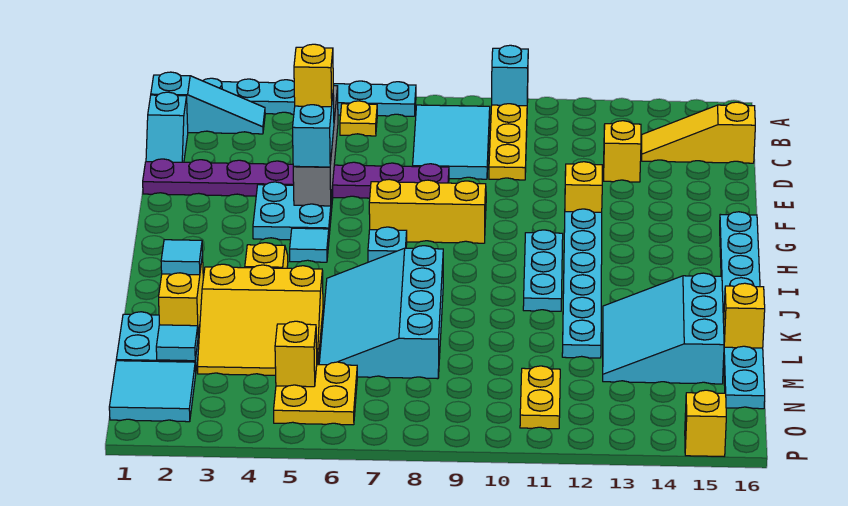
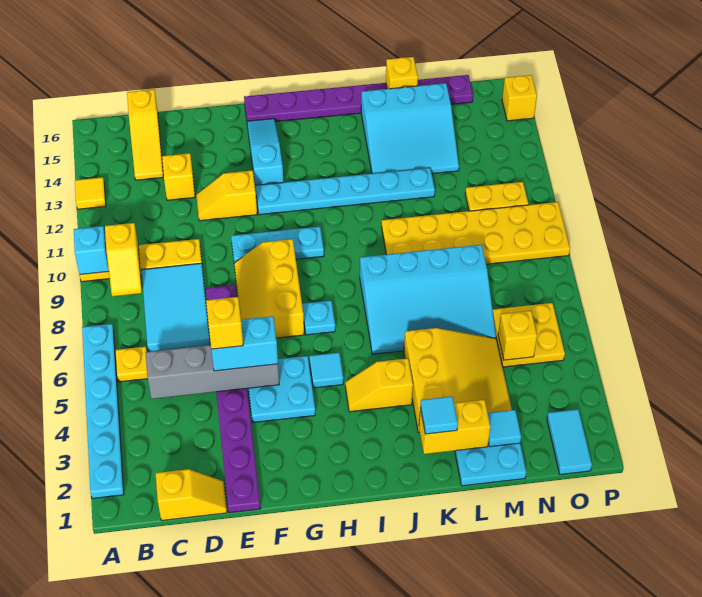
none -> yellow 1x1 tile [75,177,106,209]
cyan 1x3 slope [151,72,265,134] -> cyan 1x3 slope moved to [247,119,283,189]
cyan 2x3 tile [413,105,490,179] -> cyan 2x3 tile turned to [142,263,210,352]
none -> yellow 1x2 slope [105,223,142,296]
cyan 1x2 slope [146,92,188,162] -> yellow 1x2 slope [156,469,227,520]
cyan 1x8 plate [720,212,765,409] -> purple 1x8 plate [244,75,473,122]
cyan 1x3 plate [523,230,563,311] -> cyan 1x3 plate moved to [231,227,324,263]
none -> yellow 2x6 plate [382,202,570,264]
cyan 2x2 tile [109,361,196,422] -> cyan 1x2 tile [547,409,592,474]

